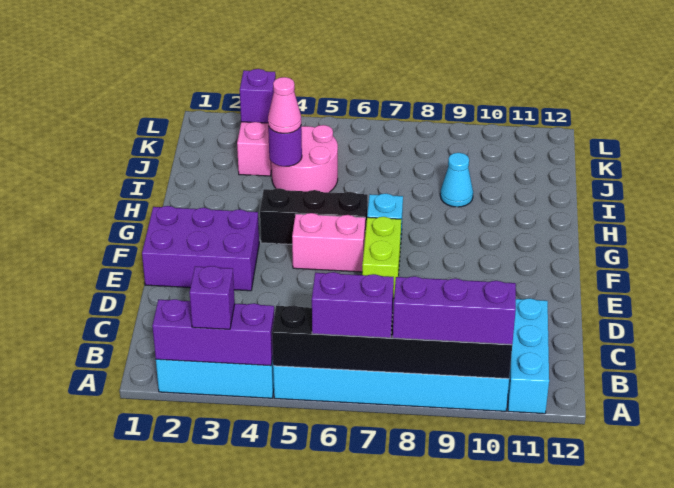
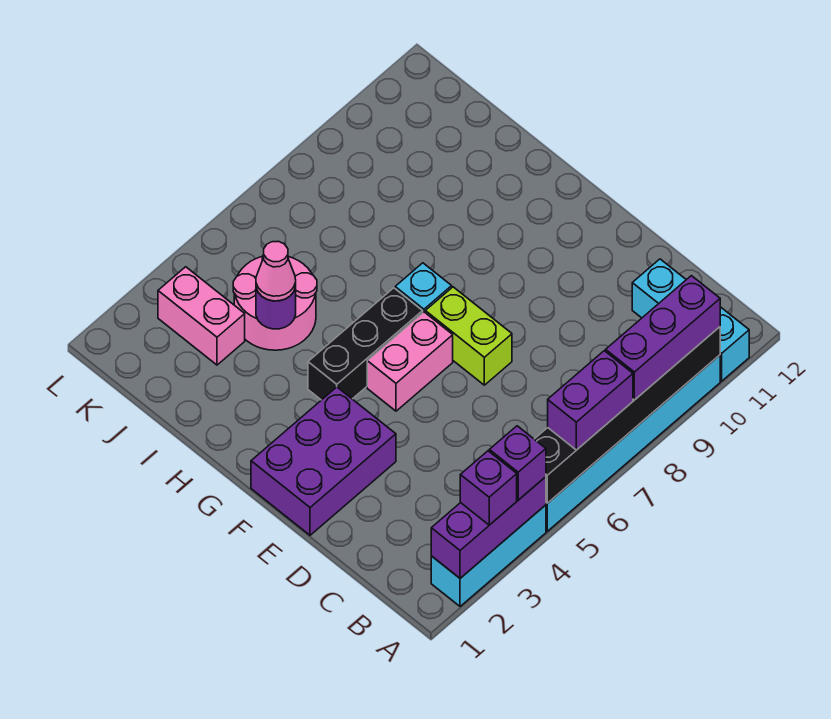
cyan 1x1 cone [440,153,473,207] -> none
purple 1x1 brick [240,69,276,123] -> purple 1x1 brick moved to [489,426,546,500]

